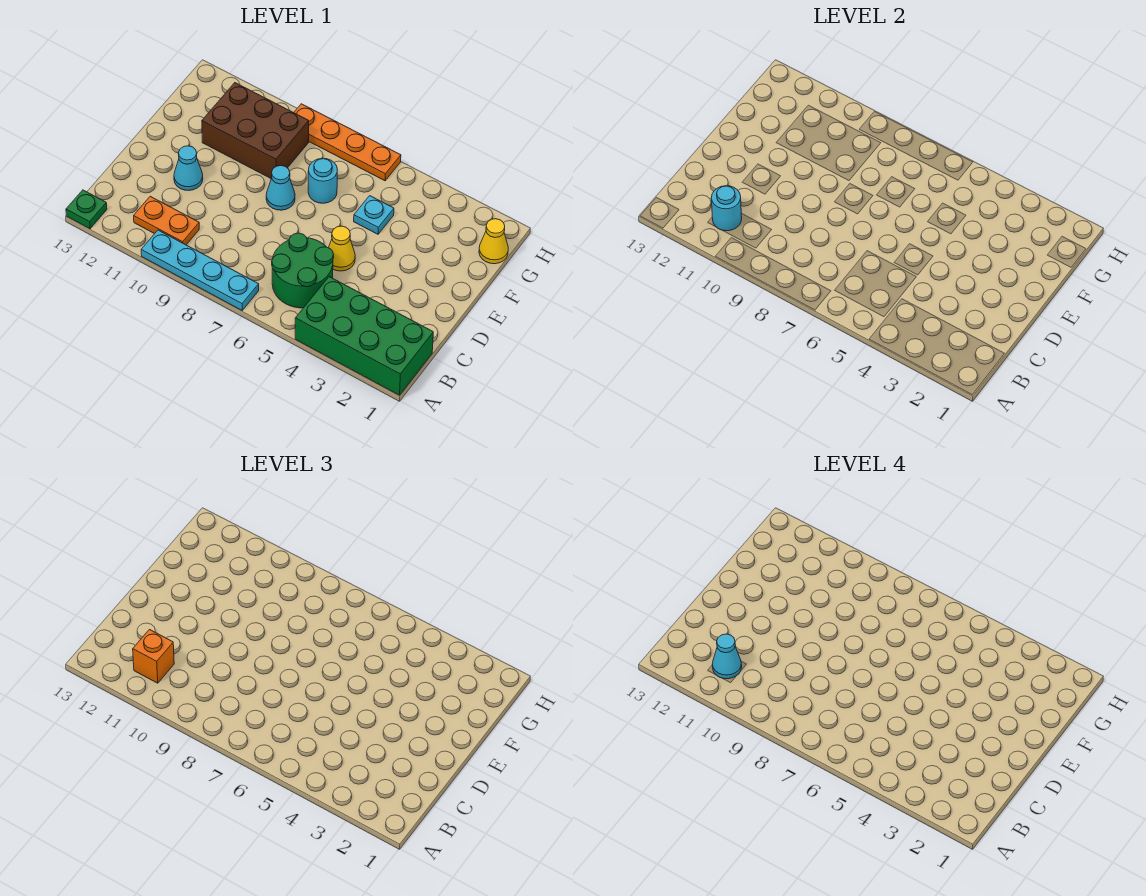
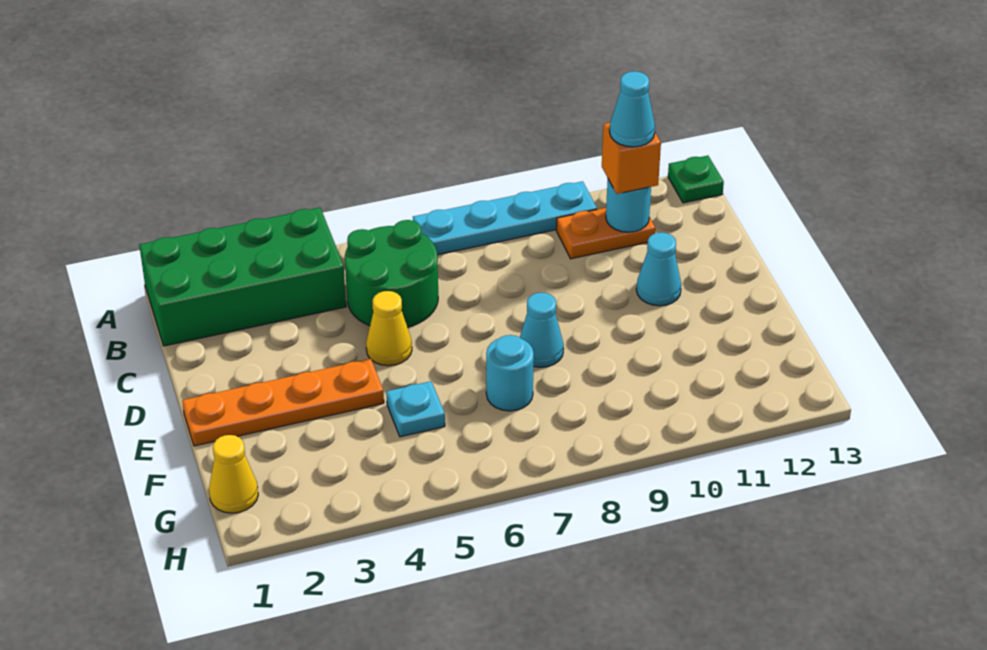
brown 2x3 brick [202,83,309,179] -> none
orange 1x4 plate [294,104,401,181] -> orange 1x4 plate moved to [182,359,384,446]

